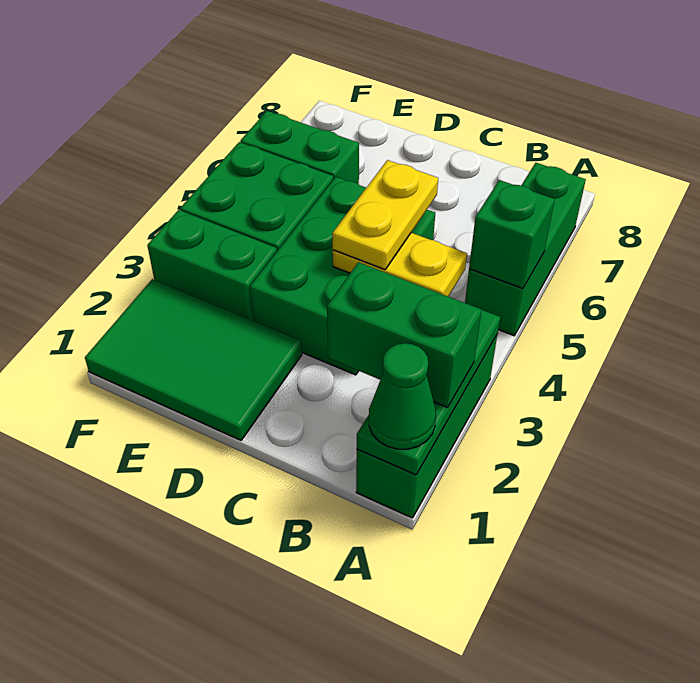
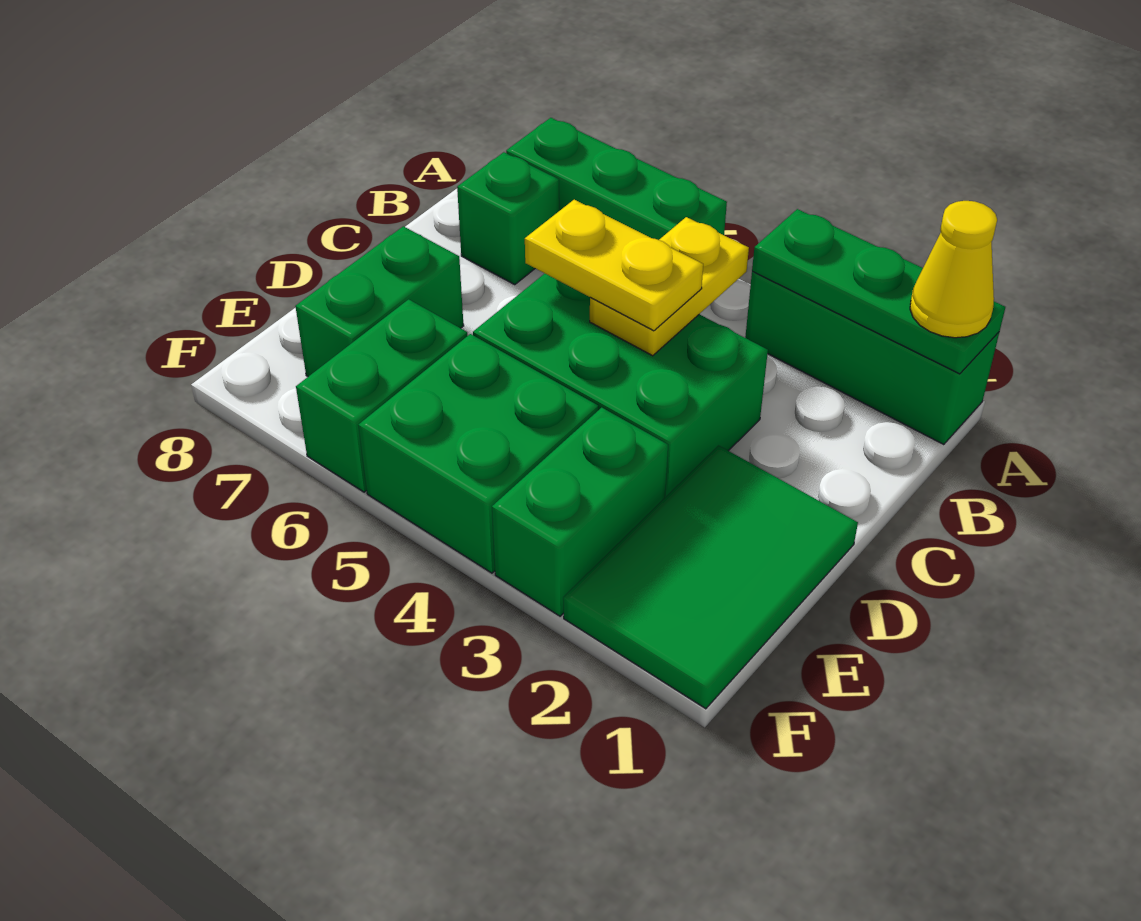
green 1x1 cone [369,343,436,449] -> yellow 1x1 cone [910,201,997,338]
green 1x2 brick [327,262,482,408] -> green 1x2 brick moved to [295,226,464,377]
green 1x1 brick [469,180,555,289] -> green 1x1 brick moved to [457,152,559,285]

